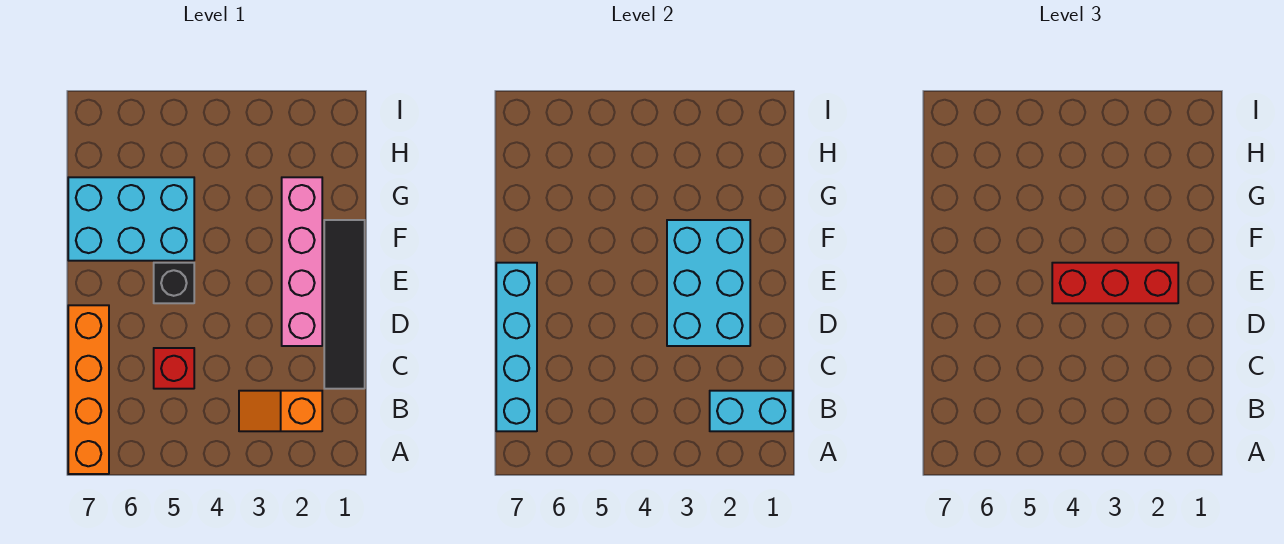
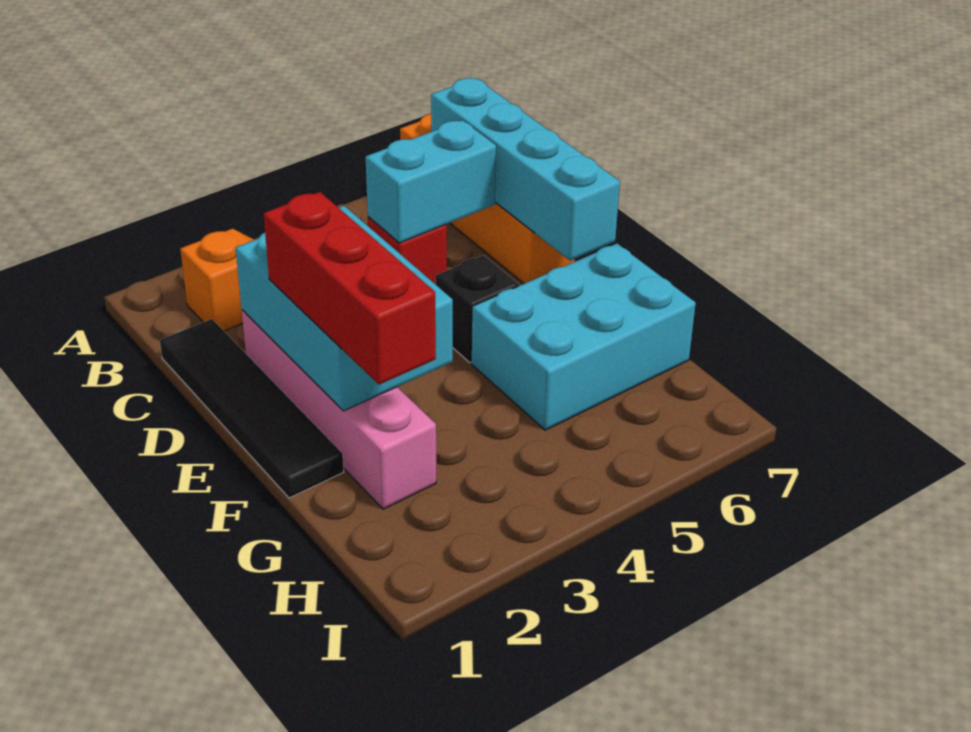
cyan 1x2 brick [710,391,793,431] -> cyan 1x2 brick moved to [366,120,496,243]
red 1x3 brick [1052,263,1178,303] -> red 1x3 brick turned to [264,192,436,385]

